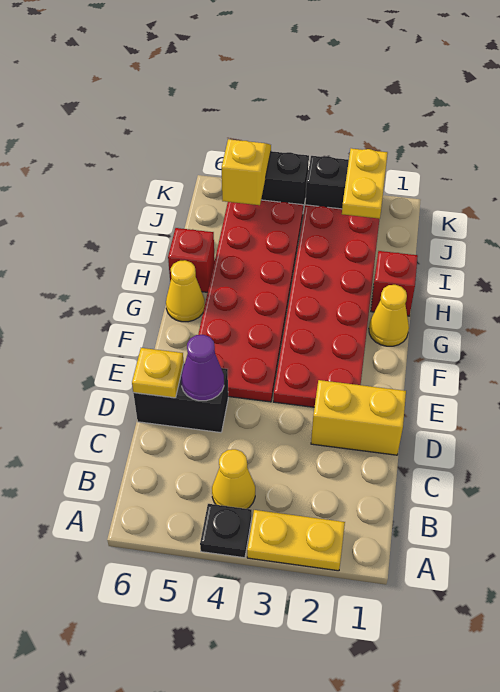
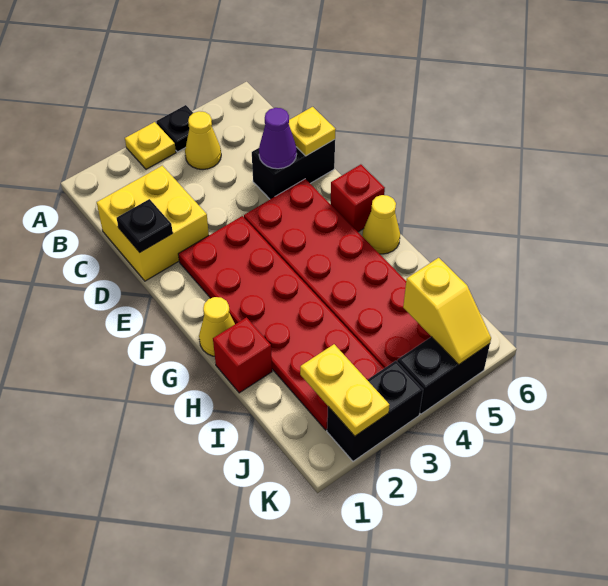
yellow 1x2 plate [247,510,345,571] -> yellow 1x1 plate [125,122,176,169]
yellow 1x2 brick [311,380,406,455] -> yellow 2x2 brick [97,166,209,281]
none -> black 1x1 plate [117,199,173,252]
red 1x1 brick [168,228,215,292] -> red 1x1 brick moved to [331,164,385,232]

